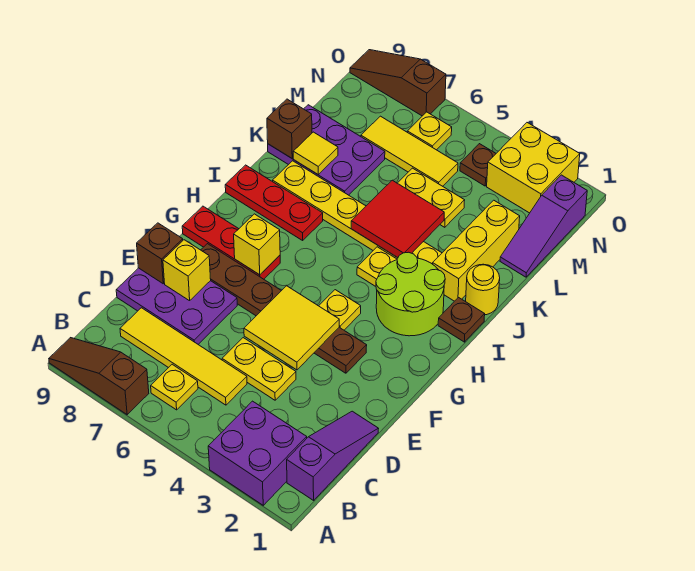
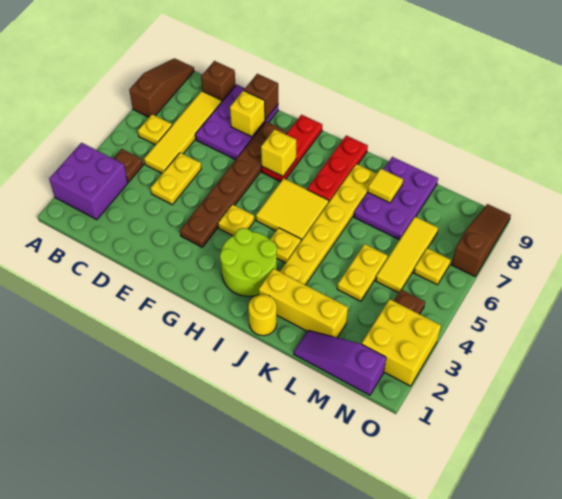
purple 1x3 slope [287,411,379,500] -> none
yellow 2x2 tile [244,286,339,370] -> yellow 2x2 tile moved to [256,178,329,241]
brown 1x1 plate [438,298,485,342] -> brown 1x1 plate moved to [113,149,143,182]
red 2x2 tile [351,180,444,258] -> none
brown 1x1 brick [267,99,312,158] -> brown 1x1 brick moved to [201,61,235,101]

